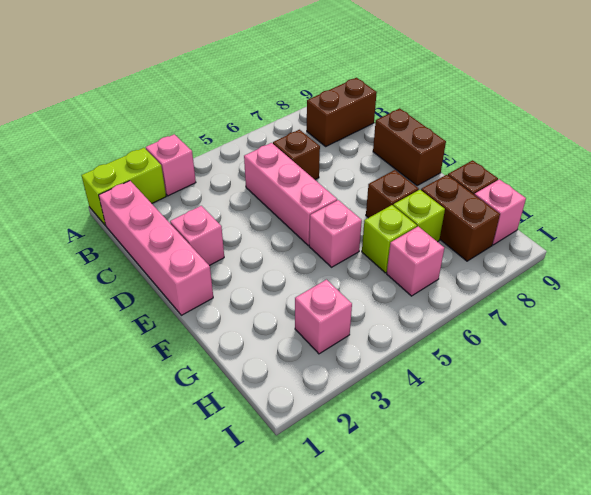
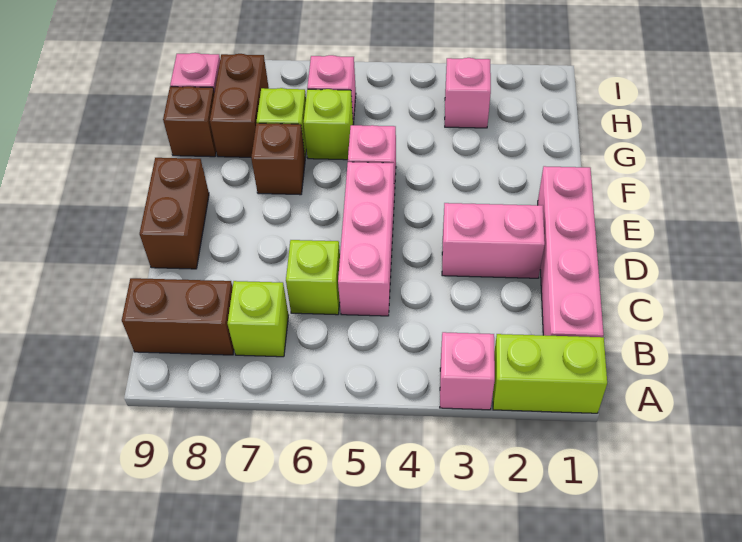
none -> lime 1x1 brick [228,281,288,357]
brown 1x1 brick [273,130,320,180] -> lime 1x1 brick [286,240,340,315]
pink 1x1 brick [170,206,224,266] -> pink 1x2 brick [442,203,545,278]

